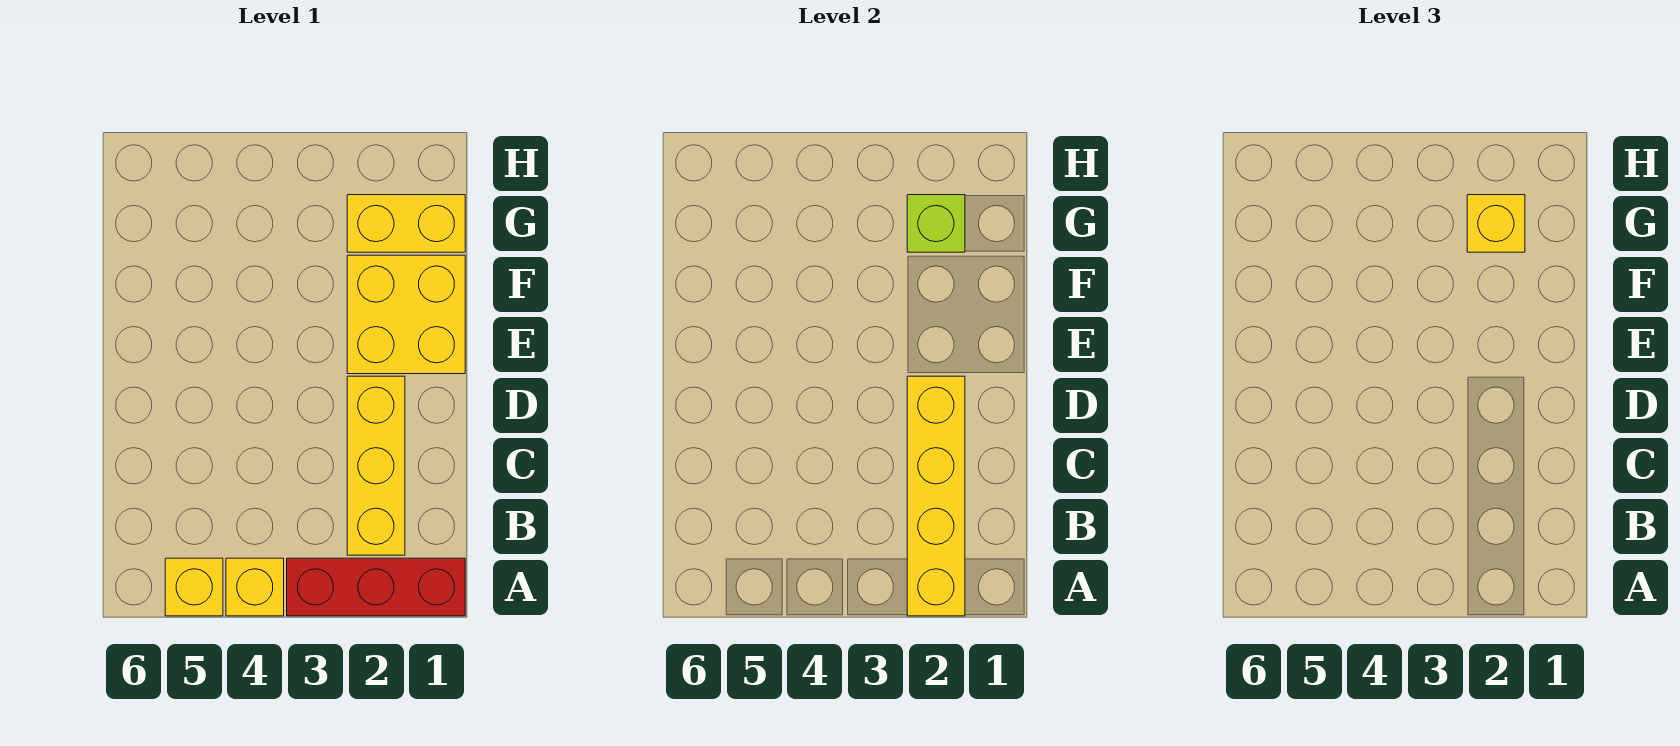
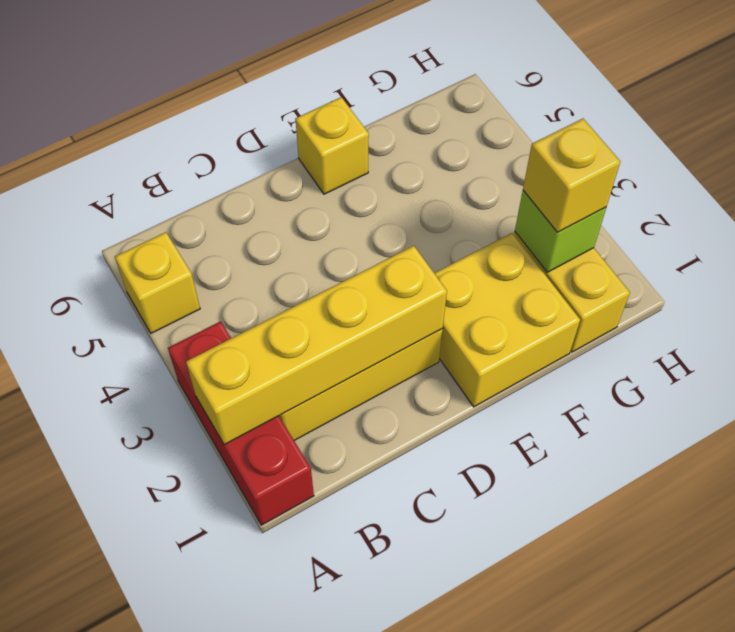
yellow 1x1 brick [226,558,284,616] -> yellow 1x1 brick moved to [295,97,369,194]

